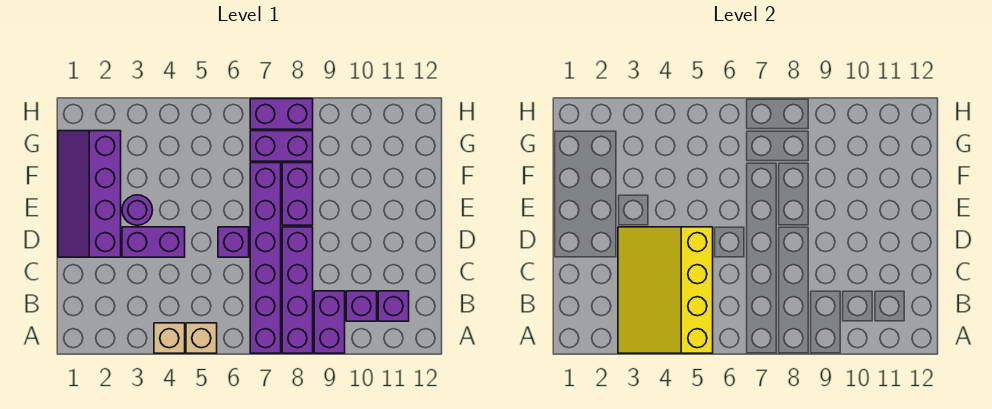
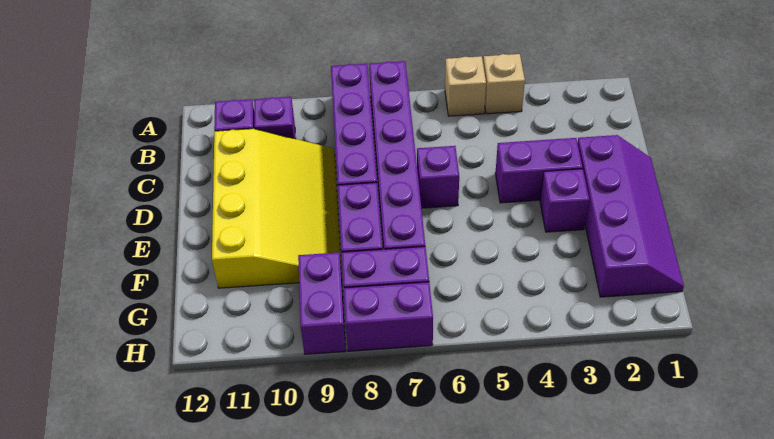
yellow 3x4 slope [618,227,713,353] -> yellow 3x4 slope moved to [212,129,342,288]
purple 1x2 brick [314,291,345,353] -> purple 1x2 brick moved to [298,252,346,354]
purple 1x1 round brick [122,195,152,225] -> purple 1x1 brick [540,169,589,232]

